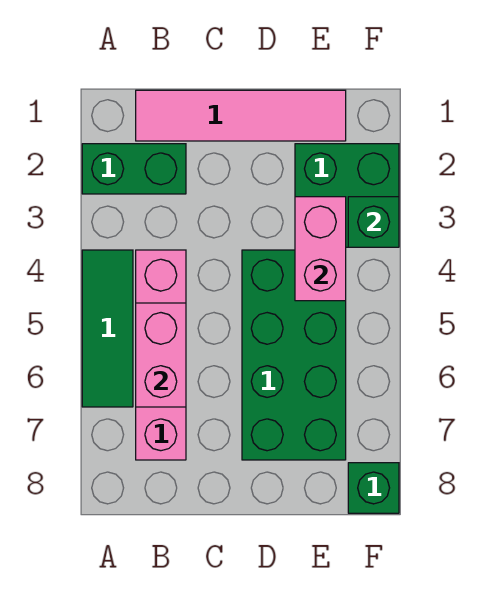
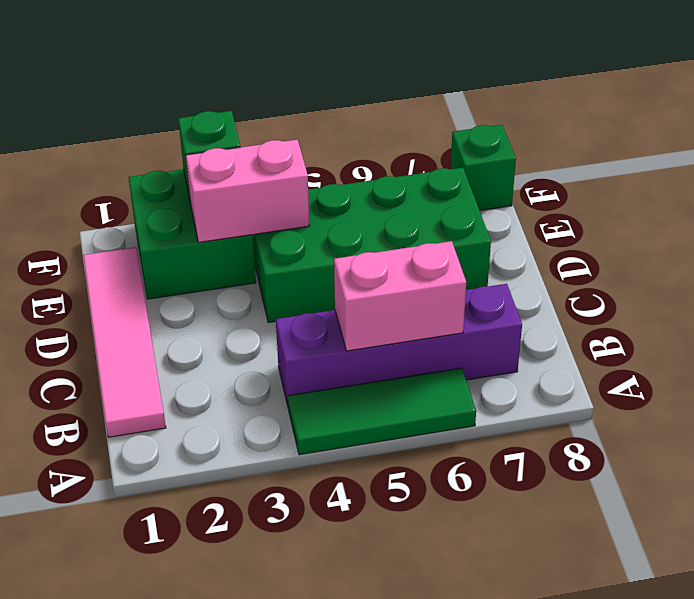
green 1x2 brick [82,144,186,194] -> none
pink 1x4 brick [136,250,186,460] -> purple 1x4 brick [276,284,522,409]

